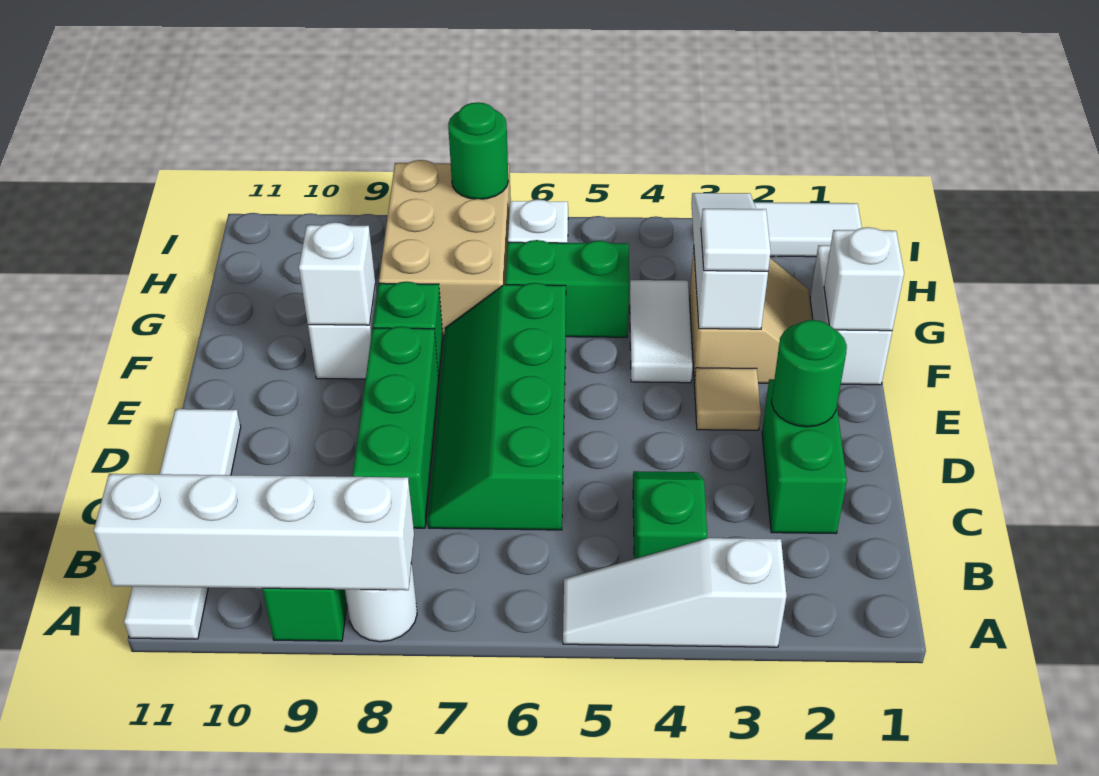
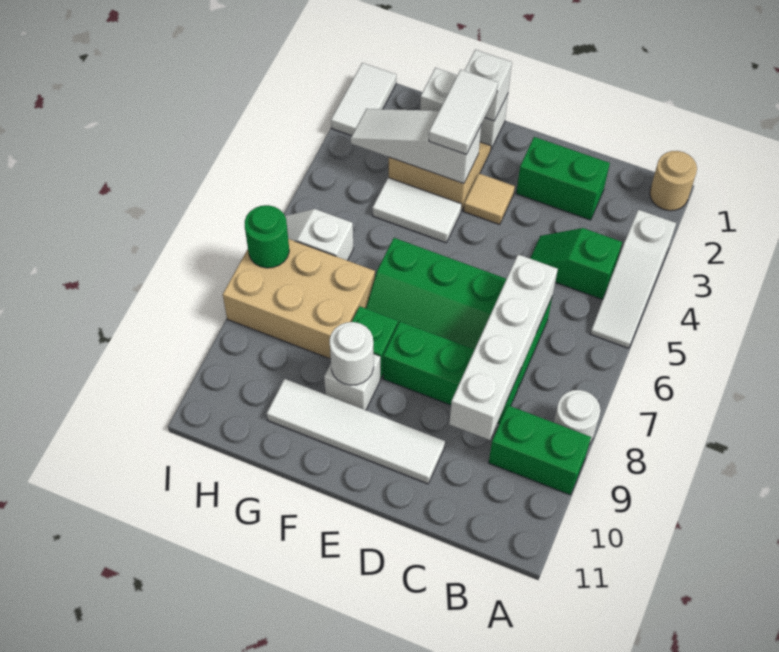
none -> tan 1x1 round brick [650,151,697,211]
white 1x4 brick [94,474,414,590] -> white 1x4 brick moved to [449,254,558,440]
white 1x4 tile [124,409,241,639] -> white 1x4 tile moved to [267,379,445,484]
green 1x1 round brick [771,320,847,427] -> none
white 1x1 tile [701,209,771,271] -> white 1x2 tile [429,70,498,155]
white 1x1 brick [299,222,375,325] -> white 1x1 round brick [330,322,374,385]
green 1x2 brick [505,240,629,337] -> none

